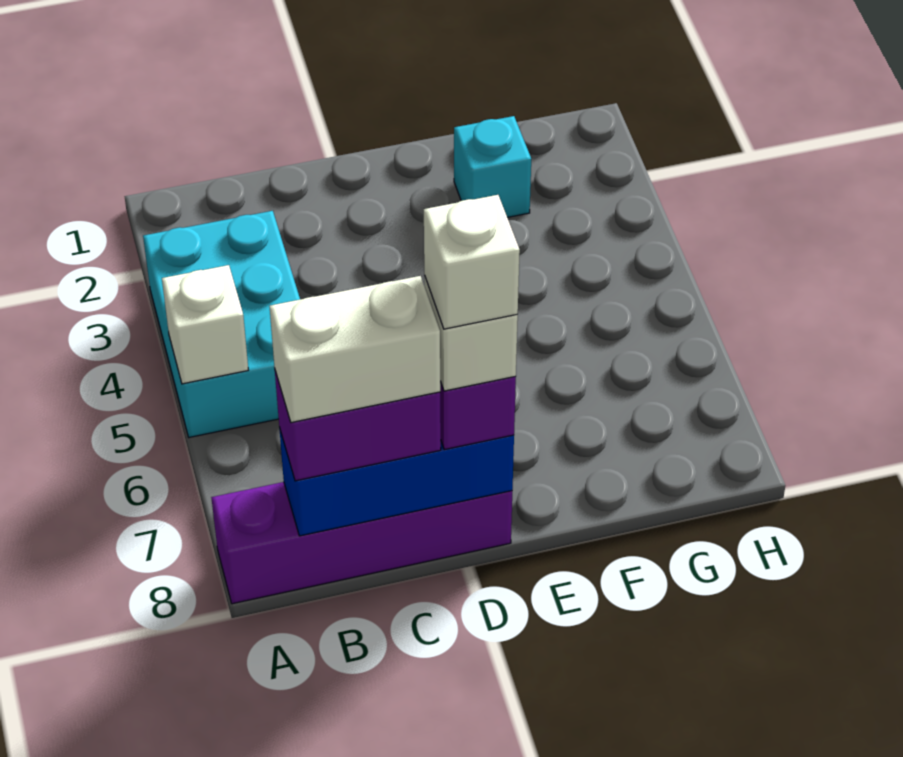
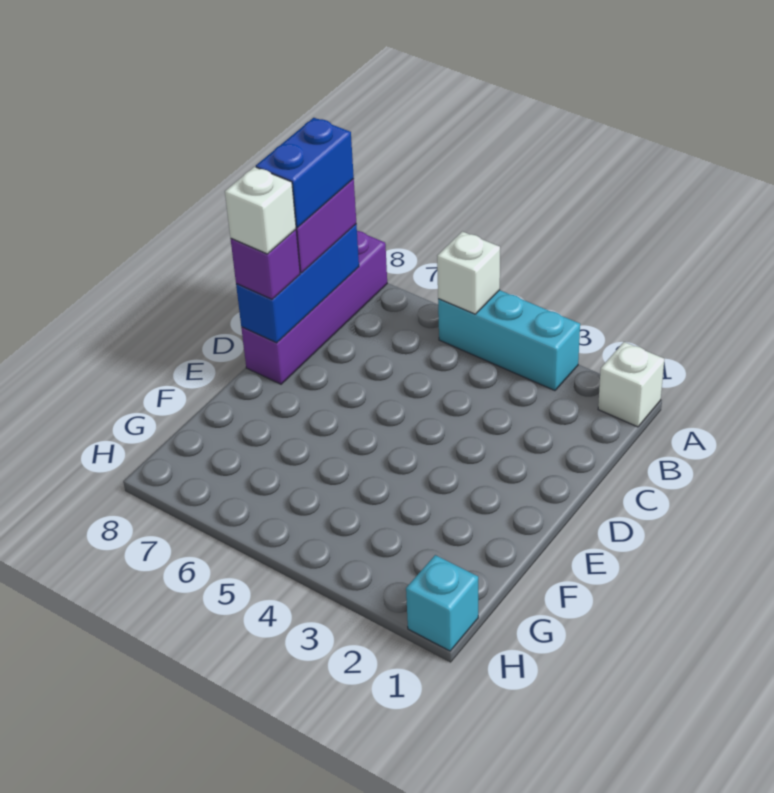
cyan 2x3 brick [143,211,300,437] -> cyan 1x3 brick [438,290,580,391]
white 1x2 brick [270,276,440,423] -> blue 1x2 brick [256,118,354,228]
white 1x1 brick [424,195,520,329] -> white 1x1 brick moved to [598,342,664,427]
cyan 1x1 brick [454,116,531,217] -> cyan 1x1 brick moved to [406,555,478,651]

